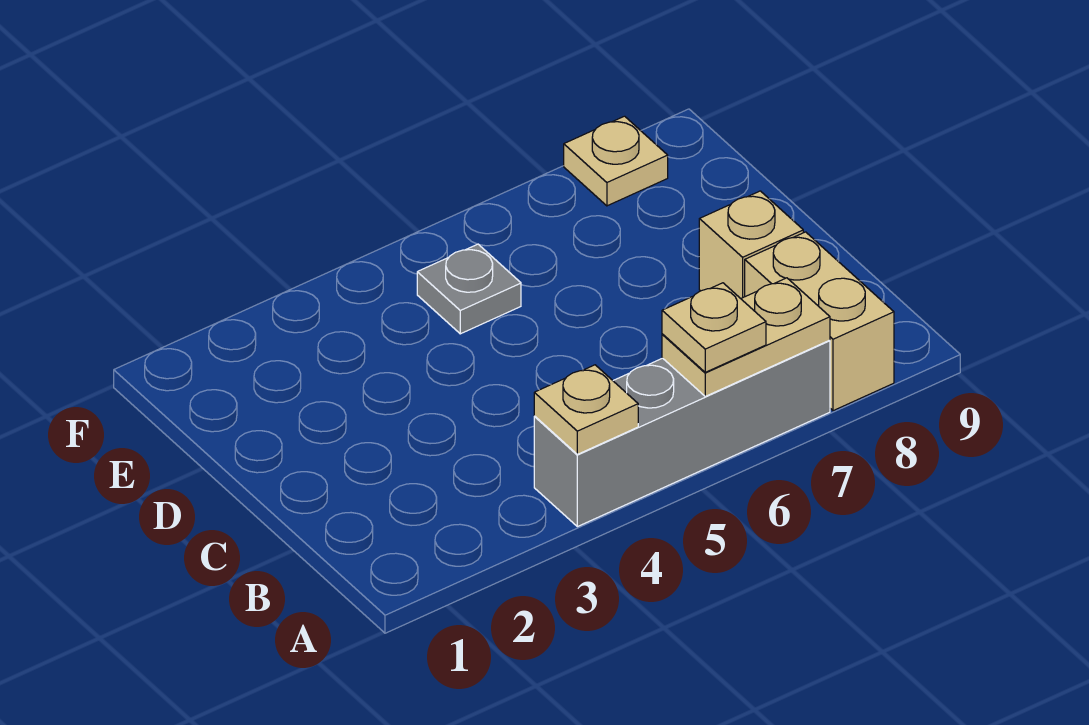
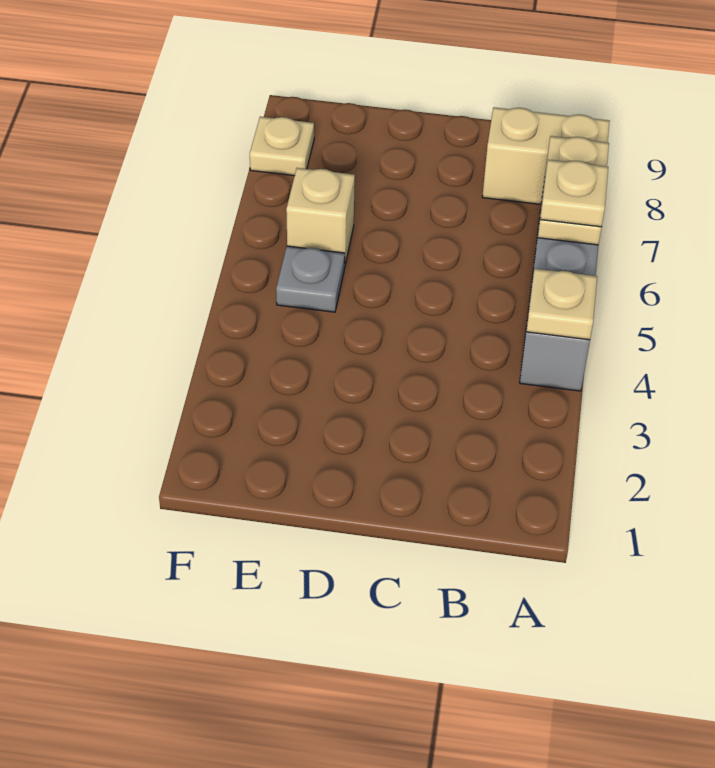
tan 1x1 brick [699,191,803,299] -> tan 1x1 brick moved to [286,168,355,267]

